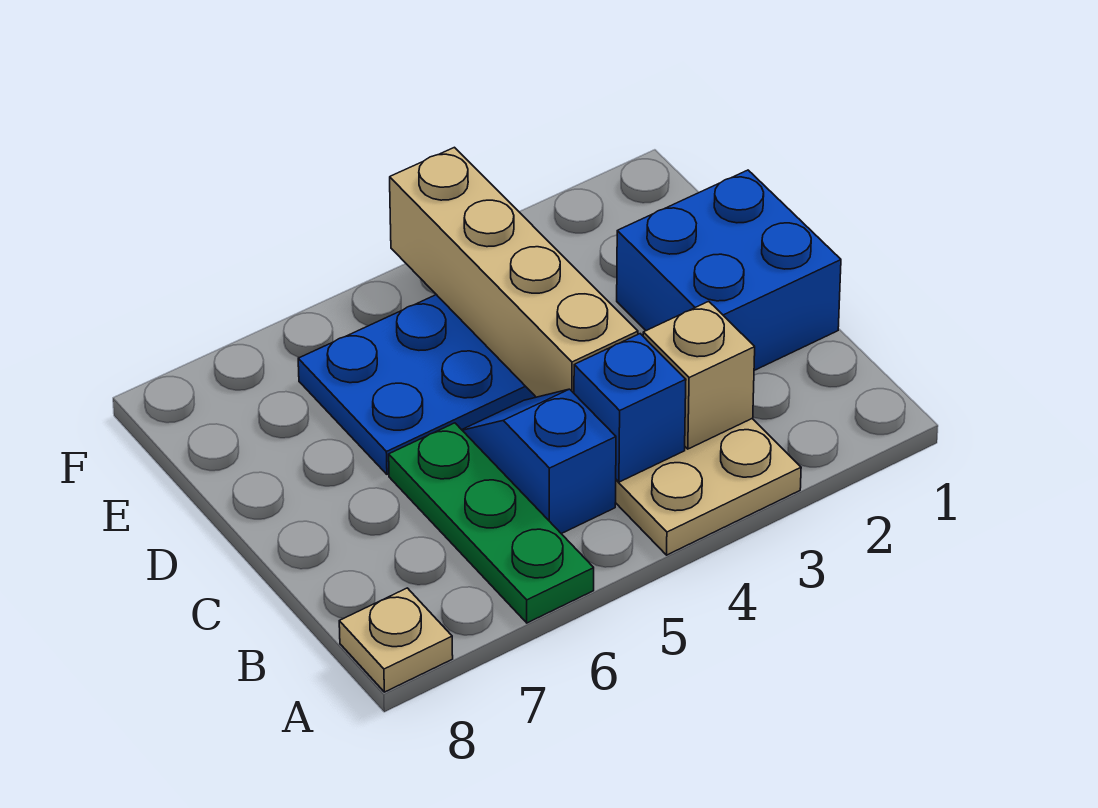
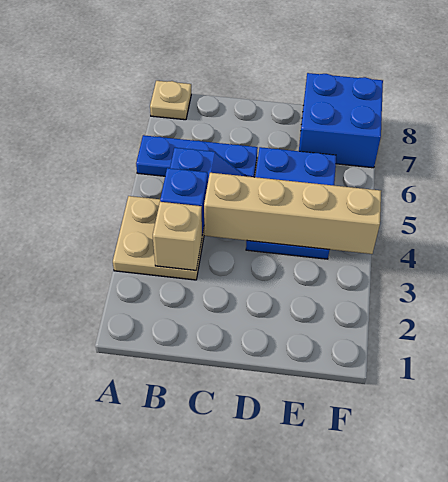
green 1x3 plate [389,423,594,623] -> blue 1x3 plate [136,135,258,177]
blue 2x2 brick [617,170,841,370] -> blue 2x2 brick moved to [299,73,383,168]

